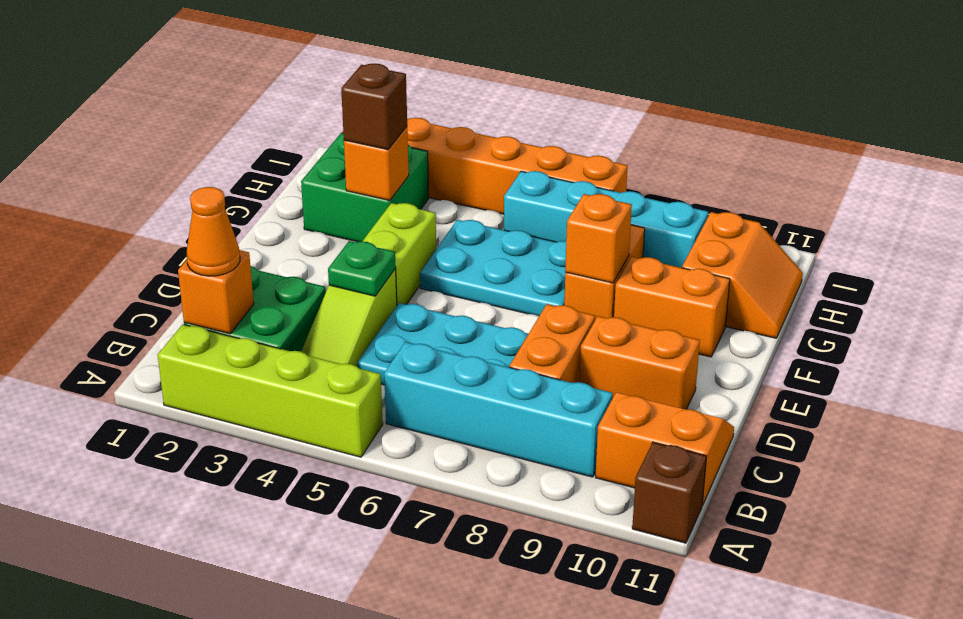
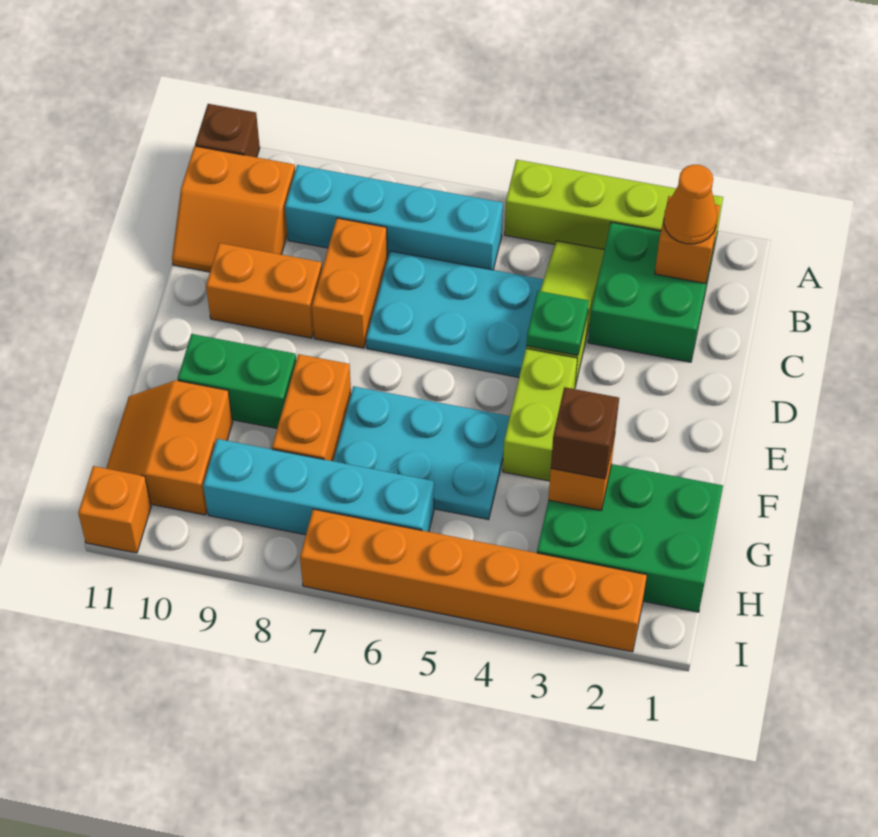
orange 1x1 brick [565,194,632,283] -> orange 1x1 brick moved to [78,466,151,553]
orange 1x2 brick [614,257,730,357] -> green 1x2 brick [178,334,296,428]
green 2x2 brick [301,133,429,242] -> green 2x3 brick [537,464,723,612]

